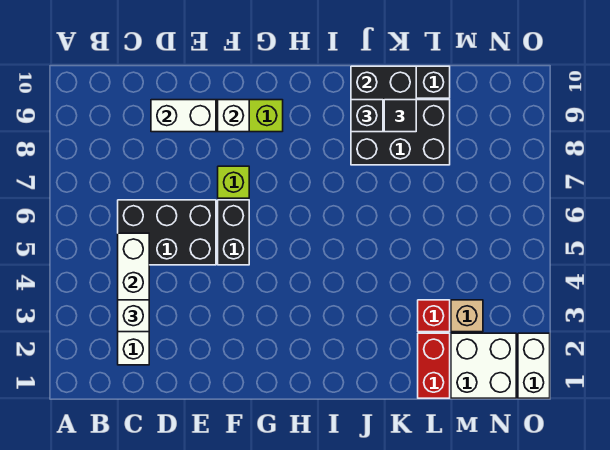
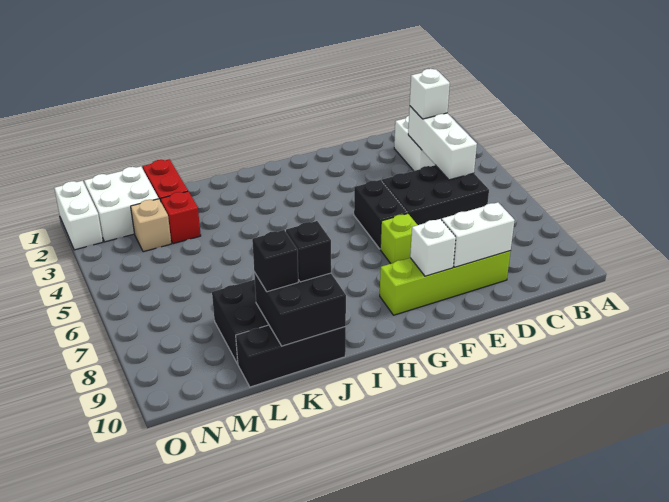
black 1x1 tile [384,100,416,132] -> black 1x1 brick [252,230,298,292]

